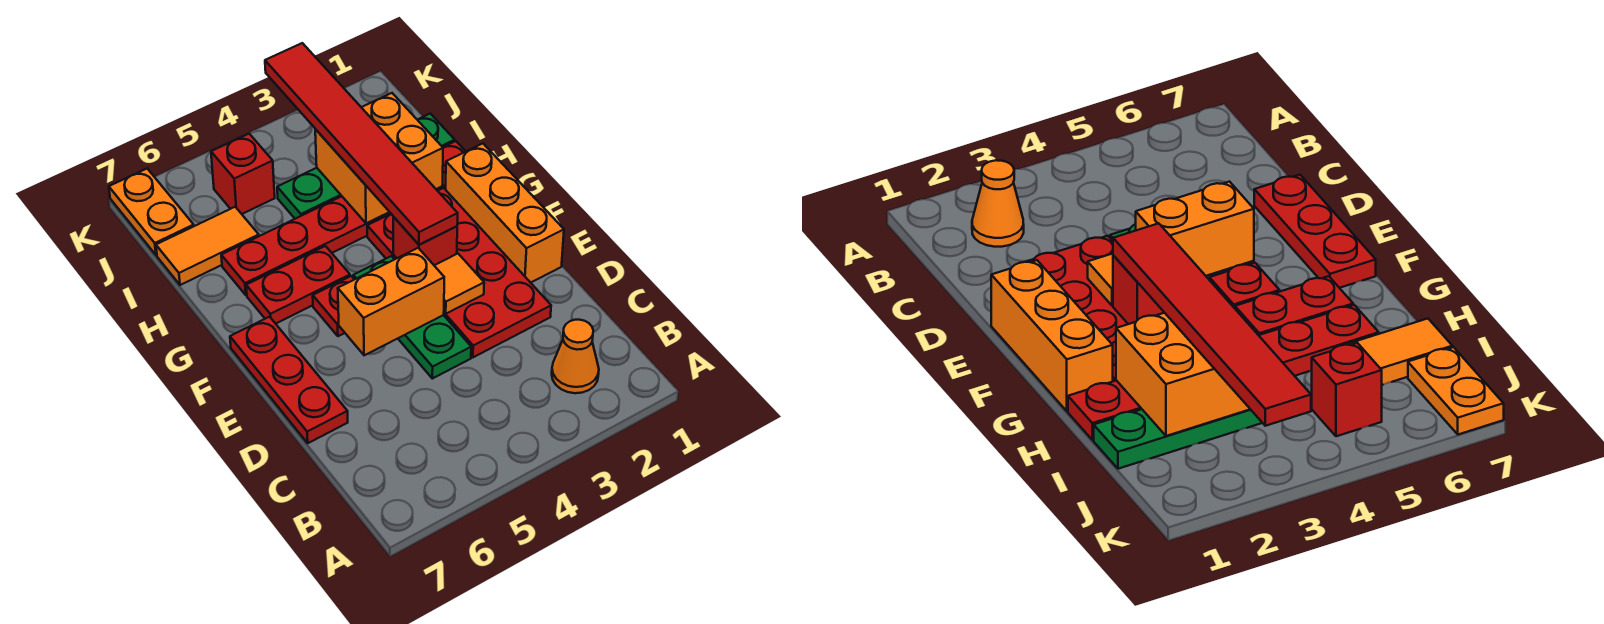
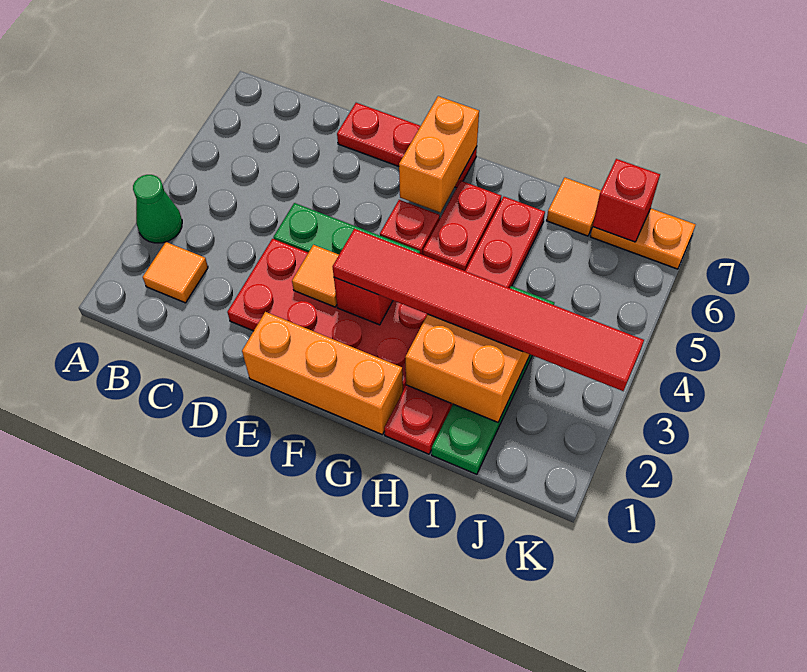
none -> green 1x1 cone [133,175,182,243]
orange 1x1 cone [552,320,599,393] -> orange 1x1 tile [143,242,208,303]
orange 1x2 brick [338,248,444,355] -> orange 1x2 brick moved to [399,96,479,213]
orange 1x2 tile [156,207,259,285] -> orange 1x1 tile [547,178,601,236]
red 1x1 brick [211,134,275,214] -> red 1x1 brick moved to [593,159,660,242]

